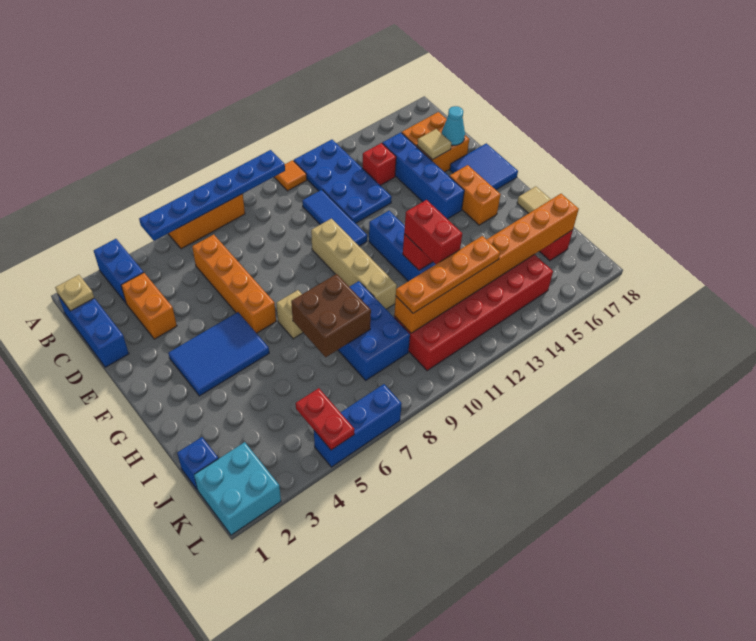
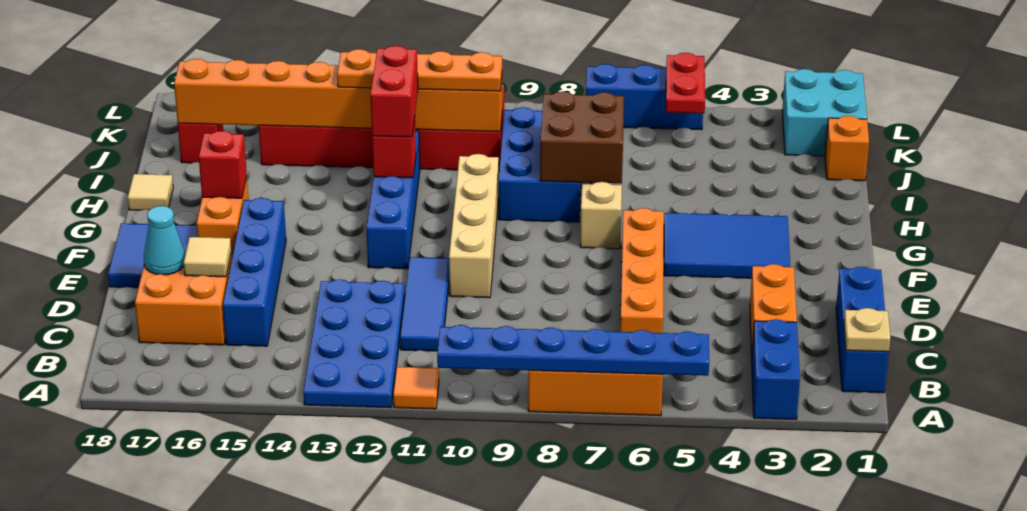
red 1x1 brick [363,143,396,185] -> red 1x1 brick moved to [199,131,247,198]
blue 1x1 brick [177,437,218,490] -> orange 1x1 brick [825,116,869,181]

